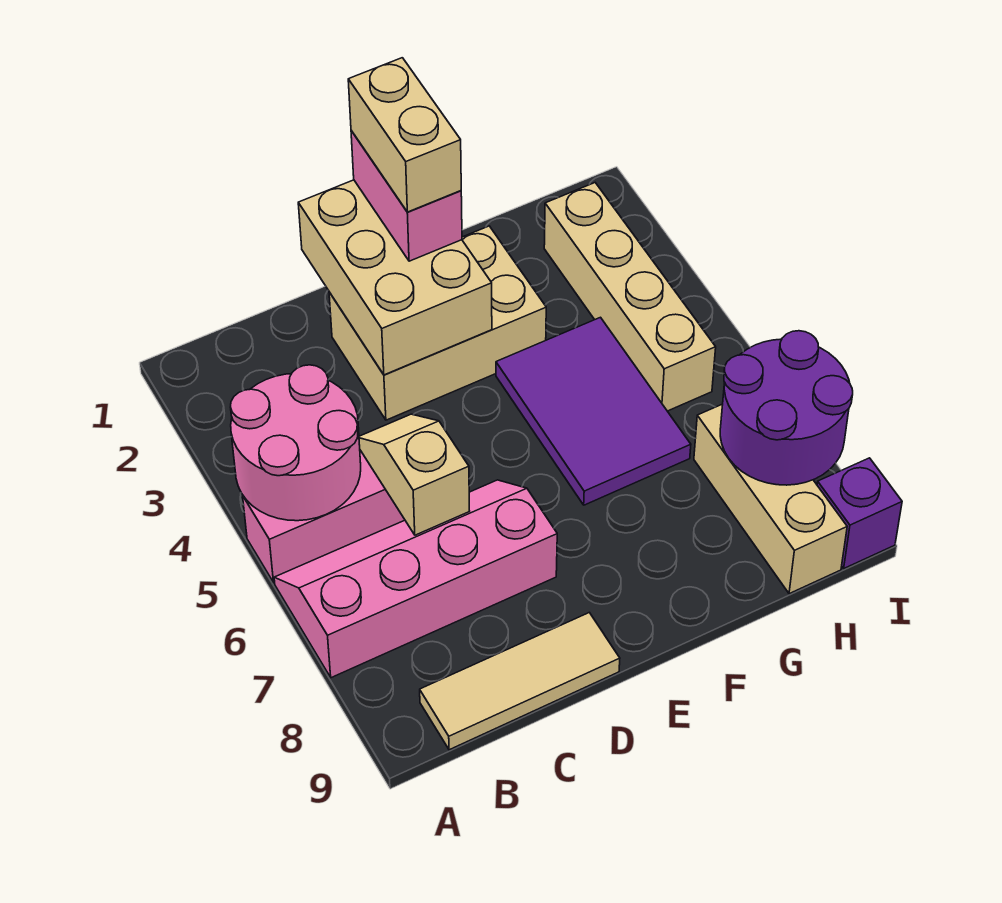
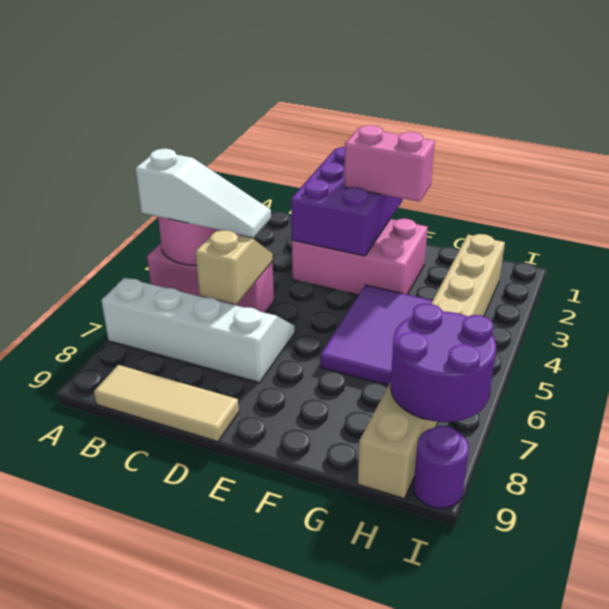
none -> white 1x3 slope [135,149,271,238]
pink 2x4 slope [274,480,557,678] -> white 2x4 slope [101,278,295,383]
tan 2x3 brick [298,180,492,375] -> purple 2x3 brick [291,147,402,256]
tan 2x3 brick [329,226,546,420] -> pink 2x3 brick [292,219,427,295]
pink 1x2 brick [351,131,462,261] -> pink 1x2 brick turned to [344,125,435,202]
tan 1x2 brick [348,58,461,212] -> none
purple 1x1 brick [817,458,902,568] -> purple 1x1 round brick [413,426,469,508]

